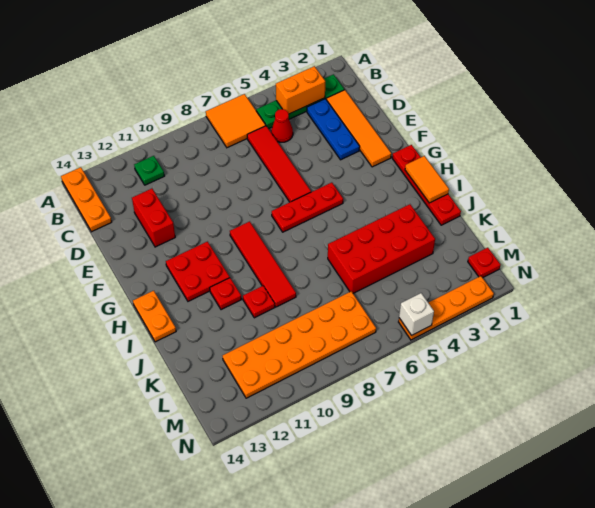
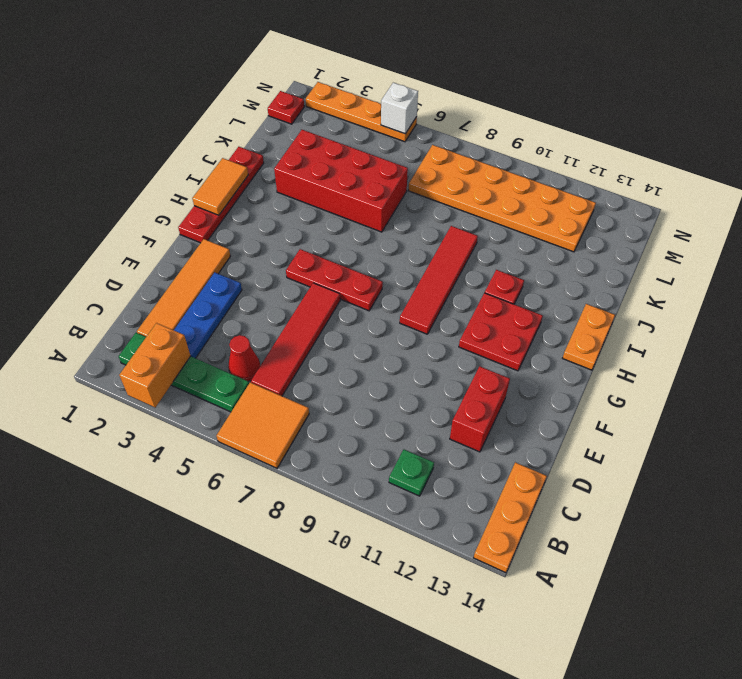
orange 1x2 brick [276,66,325,114] -> orange 1x2 brick turned to [119,323,190,407]
red 1x1 plate [243,286,275,318] -> none

